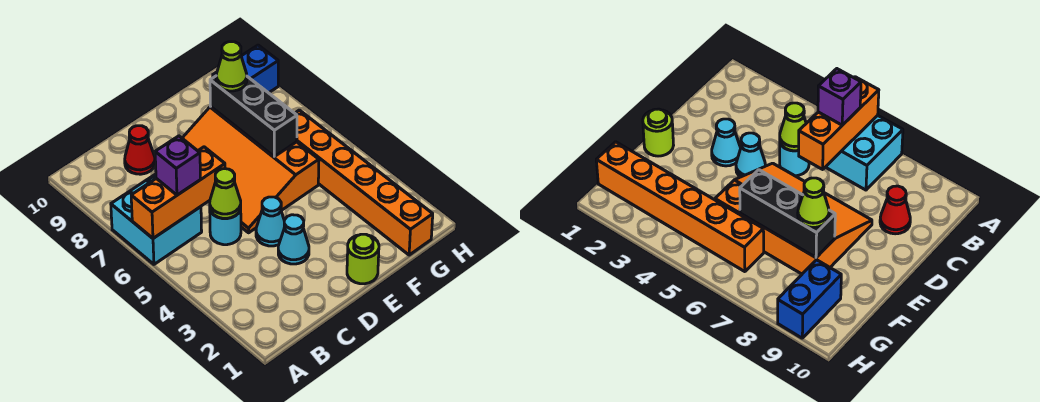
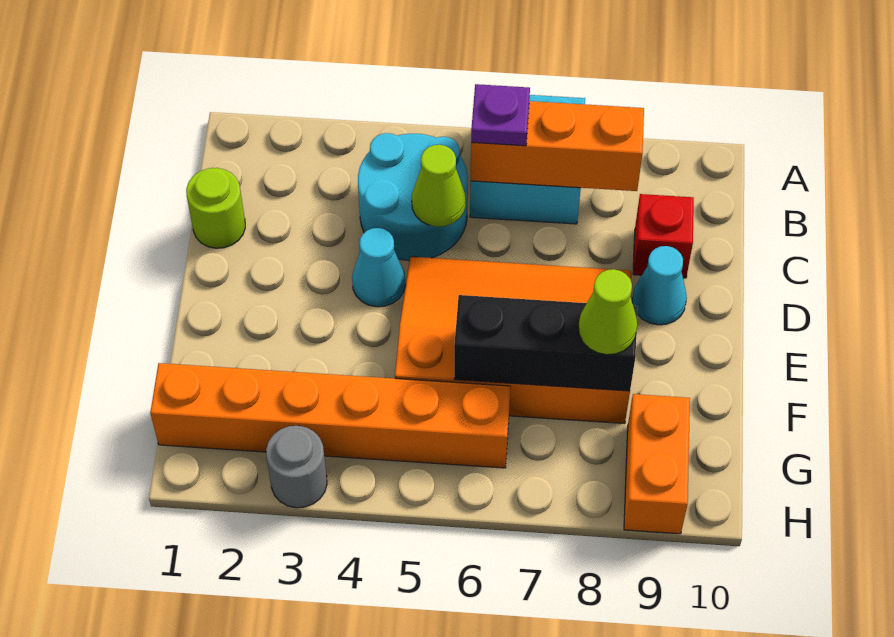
orange 1x3 brick [131,147,225,238] -> orange 1x3 brick turned to [471,101,644,191]
purple 1x1 brick [155,136,200,195] -> purple 1x1 plate [471,84,530,146]
cyan 1x1 round brick [210,210,241,245] -> cyan 2x2 round brick [358,133,468,261]
red 1x1 cone [125,126,155,174] -> red 1x1 brick [633,194,694,278]
cyan 1x1 cone [278,215,309,264] -> cyan 1x1 cone moved to [632,246,687,325]
lime 1x1 round brick [347,234,379,284] -> lime 1x1 round brick moved to [186,168,245,248]
blue 1x2 brick [213,45,278,93] -> orange 1x2 brick [624,394,690,534]
none -> grey 1x1 round brick [266,426,327,508]

